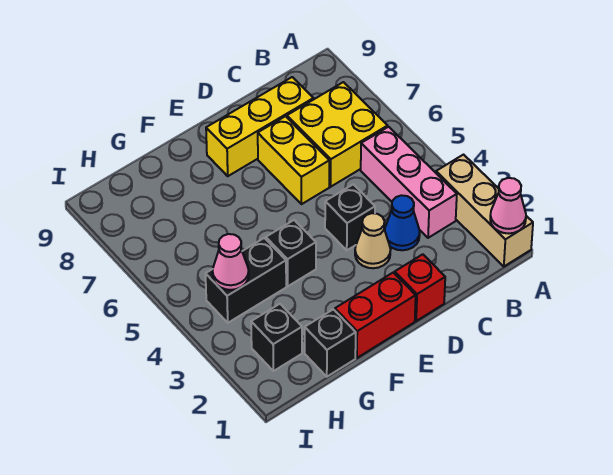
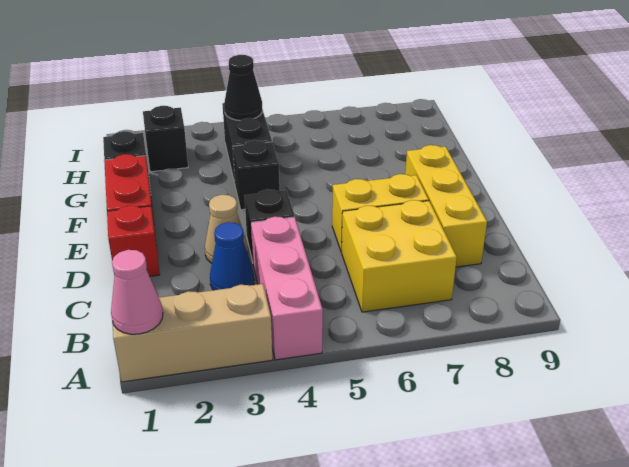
pink 1x3 brick [361,127,457,238] -> pink 1x3 brick turned to [251,217,323,360]
pink 1x1 cone [213,234,249,290] -> black 1x1 cone [224,55,262,121]

